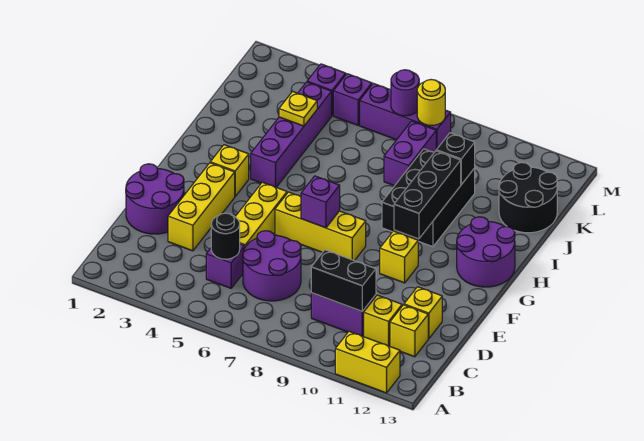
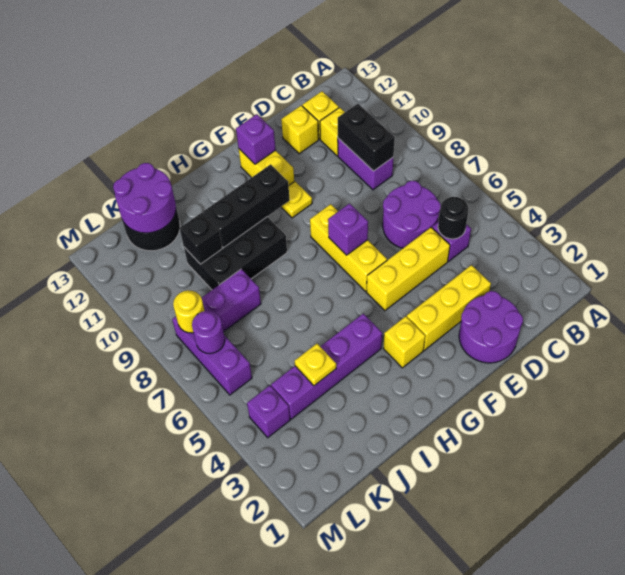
yellow 1x2 brick [335,331,400,393] -> yellow 1x2 brick moved to [239,149,294,185]
yellow 1x1 brick [380,231,418,283] -> yellow 1x1 plate [281,181,312,218]
purple 2x2 round brick [457,217,515,287] -> purple 2x2 round brick moved to [113,163,176,233]
purple 1x1 brick [333,74,372,125] -> purple 1x1 brick moved to [236,114,276,164]

